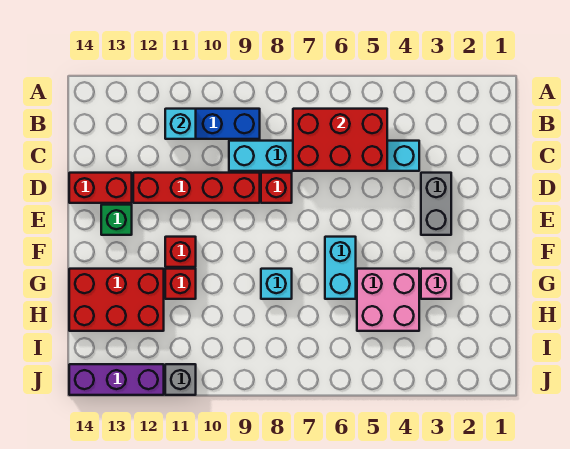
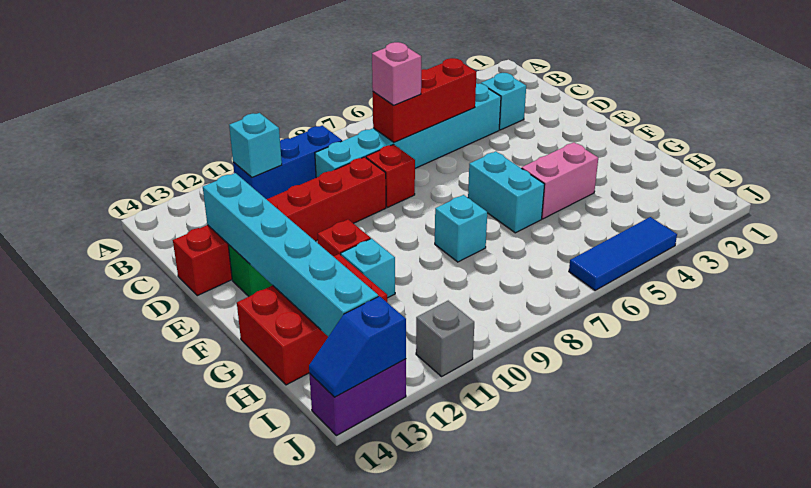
red 2x3 brick [293,109,387,171] -> red 1x3 brick [373,58,476,142]
none -> cyan 1x1 brick [481,73,526,130]
grey 1x2 brick [421,173,451,235] -> none
none -> cyan 1x6 brick [203,173,378,337]
pink 1x1 brick [421,269,451,299] -> pink 1x1 brick moved to [372,42,421,105]
pink 2x2 brick [357,269,419,331] -> pink 1x2 brick [522,143,598,219]
red 1x1 brick [165,269,196,299] -> cyan 1x1 brick [341,238,395,298]
none -> blue 1x3 tile [569,217,677,290]
purple 1x3 brick [69,364,164,395] -> purple 1x2 brick [309,359,406,436]
none -> blue 1x2 slope [309,296,406,397]

